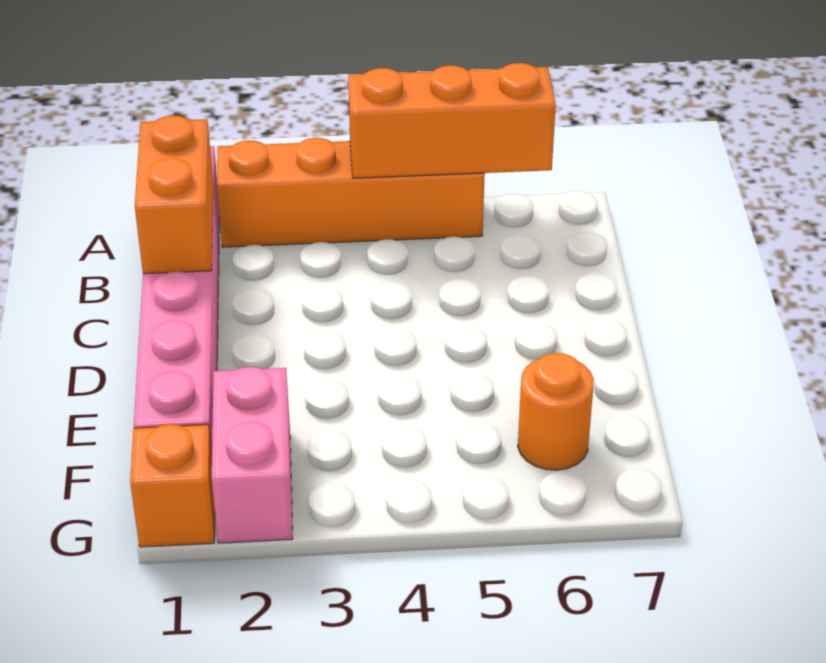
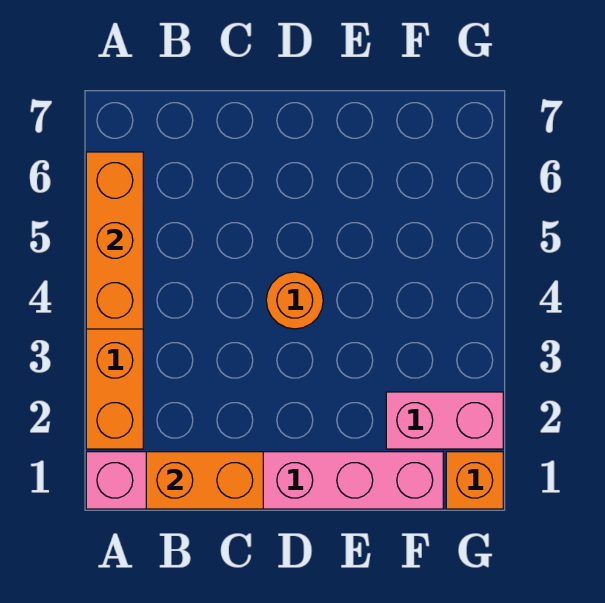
orange 1x1 round brick [518,353,594,470] -> orange 1x1 round brick moved to [266,272,323,329]

